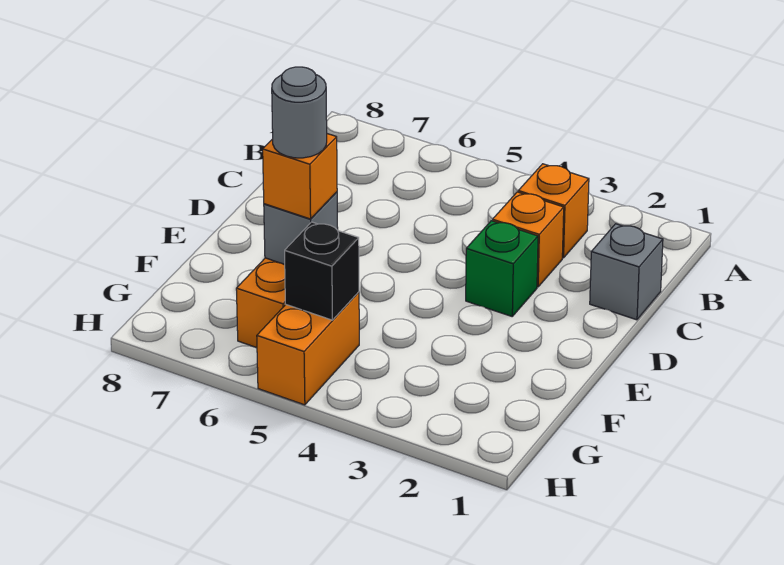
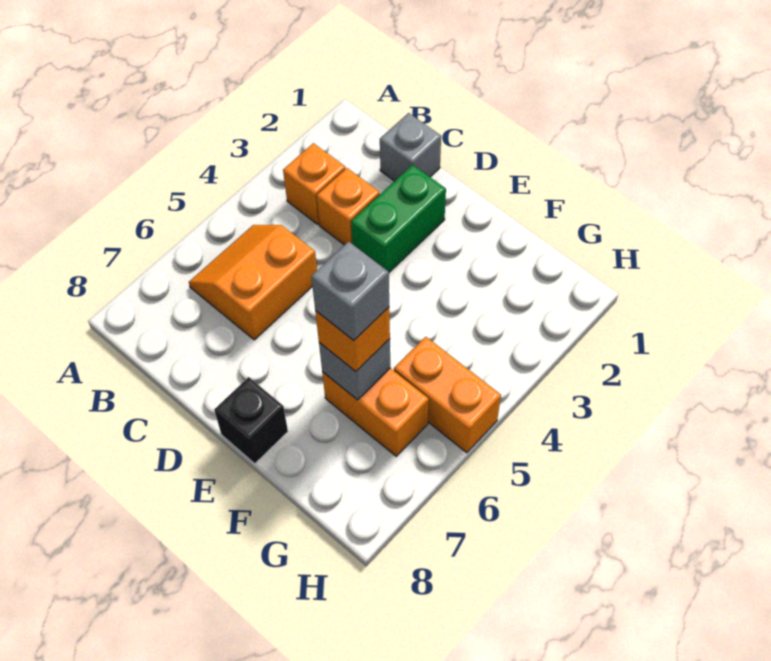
none -> orange 2x2 slope [189,225,317,340]
green 1x1 brick [466,221,538,316] -> green 1x2 brick [351,165,446,272]
grey 1x1 round brick [272,67,327,158] -> grey 1x1 brick [311,241,389,341]
black 1x1 brick [284,222,359,320] -> black 1x1 brick moved to [214,377,288,464]

